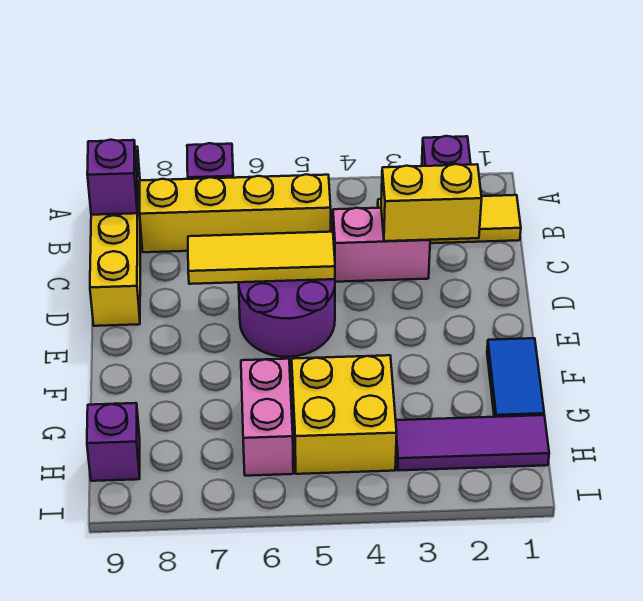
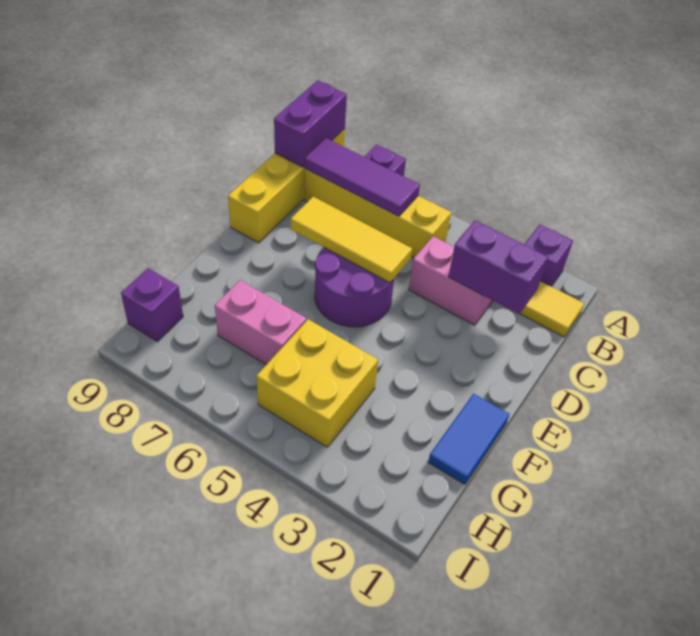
purple 1x1 brick [87,140,137,215] -> purple 1x2 brick [274,80,347,167]
yellow 1x2 brick [381,164,482,241] -> purple 1x2 brick [448,220,548,314]
pink 1x2 brick [241,359,293,476] -> pink 1x2 brick turned to [215,280,306,365]
purple 1x3 tile [396,415,549,471] -> purple 1x3 tile moved to [305,138,420,216]

